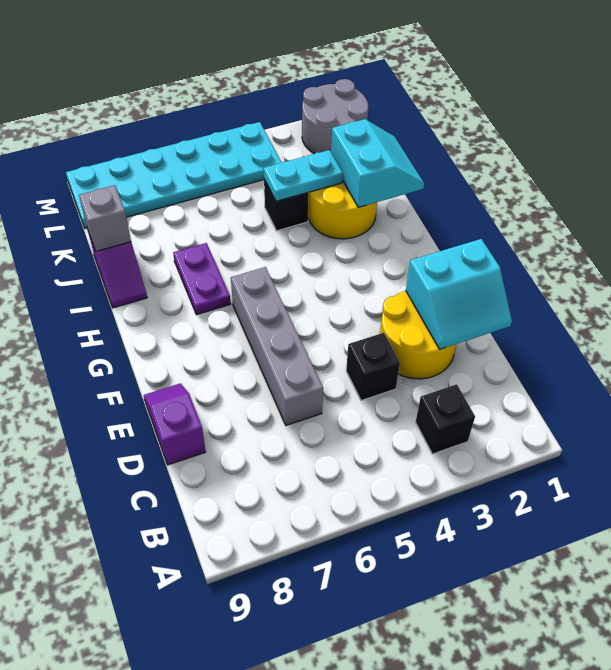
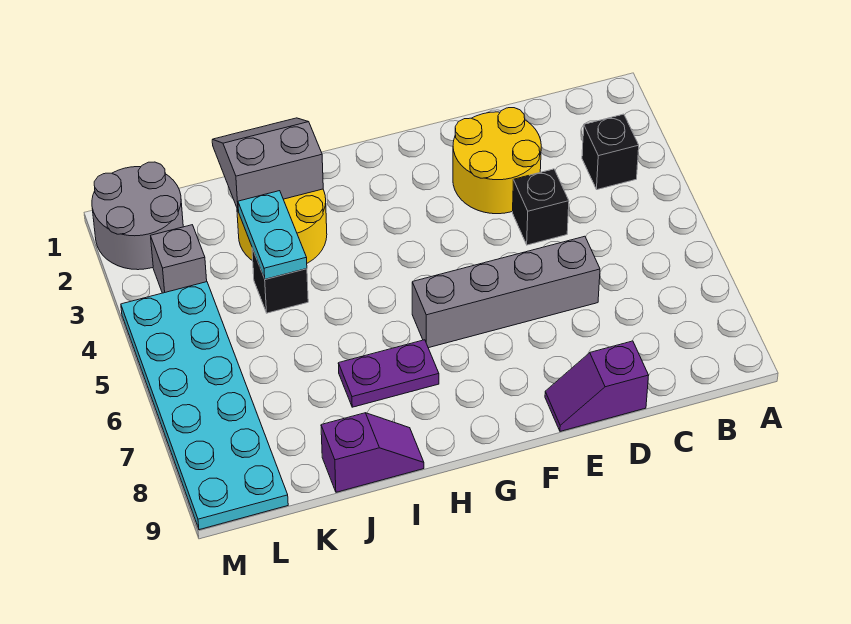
cyan 2x2 slope [406,239,512,349] -> none
cyan 2x2 slope [331,119,424,207] -> grey 2x2 slope [212,118,323,211]
grey 1x1 brick [79,185,131,251] -> grey 1x1 brick moved to [151,225,207,293]

